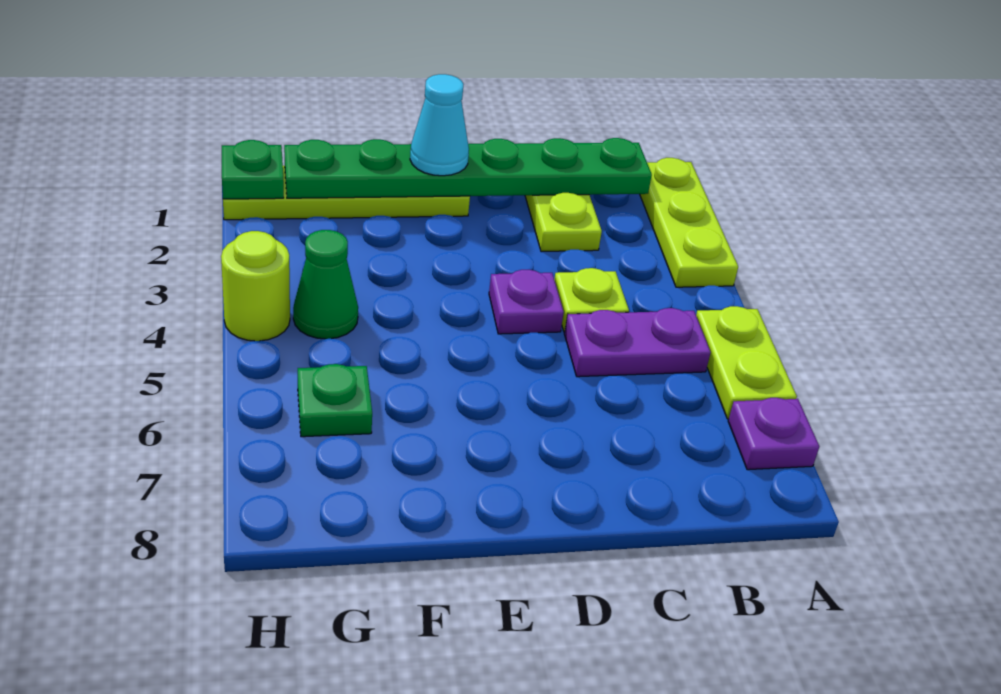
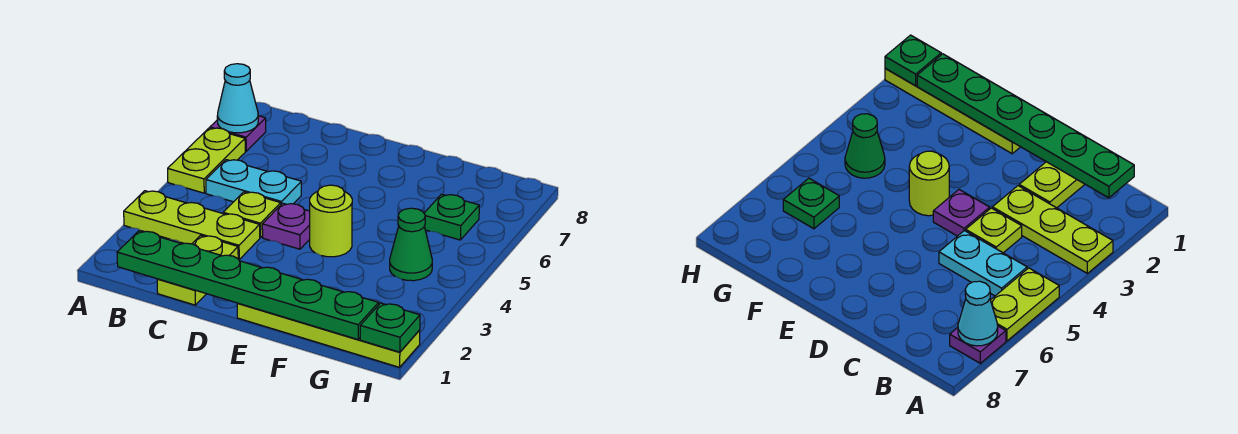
lime 1x3 plate [640,158,738,287] -> lime 1x3 plate turned to [124,191,260,260]
purple 1x2 plate [564,308,711,377] -> cyan 1x2 plate [206,160,301,204]
cyan 1x1 cone [410,74,469,176] -> cyan 1x1 cone moved to [217,64,258,133]
lime 1x1 round brick [221,231,290,341] -> lime 1x1 round brick moved to [310,185,352,257]

